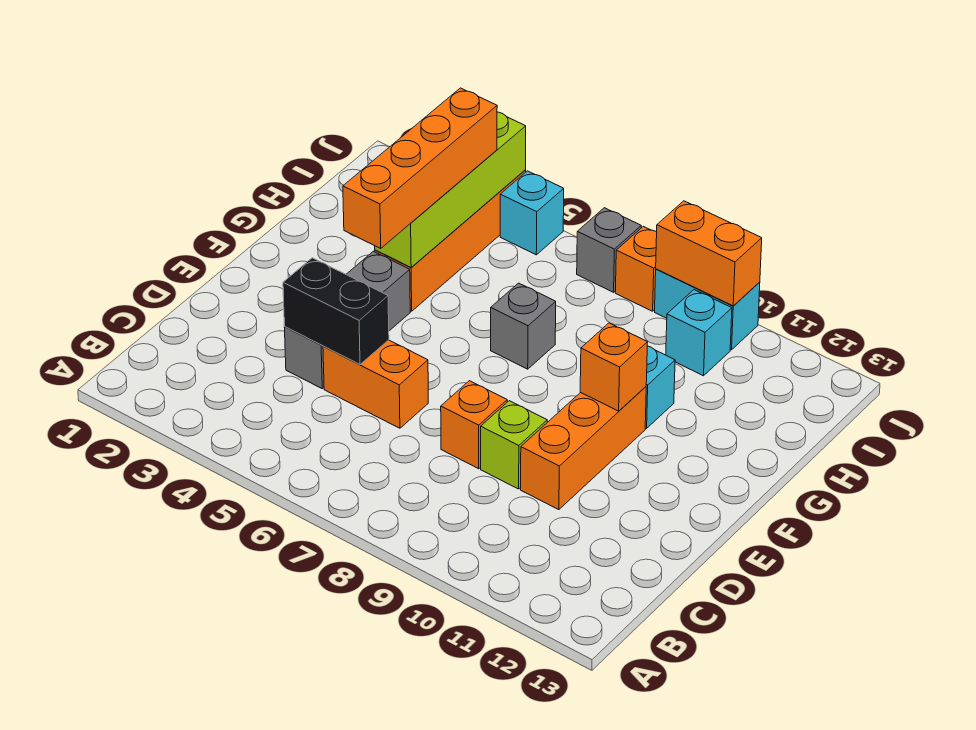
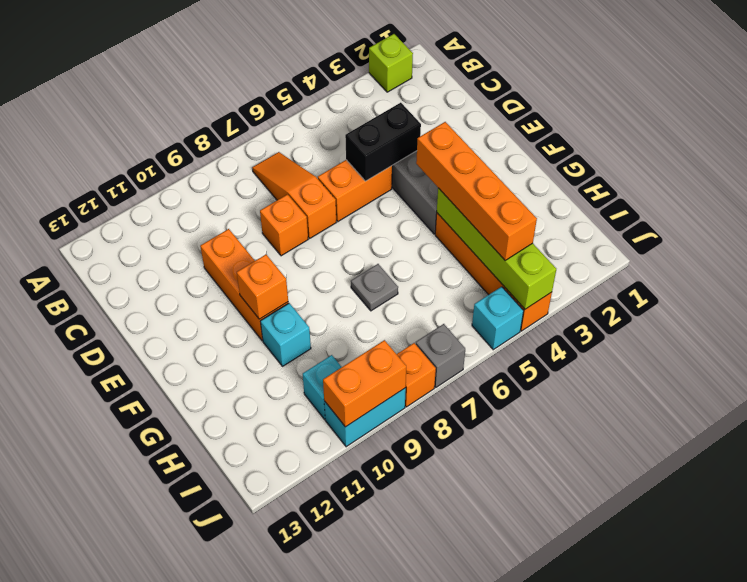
none -> orange 1x3 slope [252,152,336,238]
lime 1x1 brick [481,401,547,489] -> lime 1x1 brick moved to [369,34,413,92]
grey 1x1 brick [491,283,556,369] -> grey 1x1 plate [351,264,398,311]

